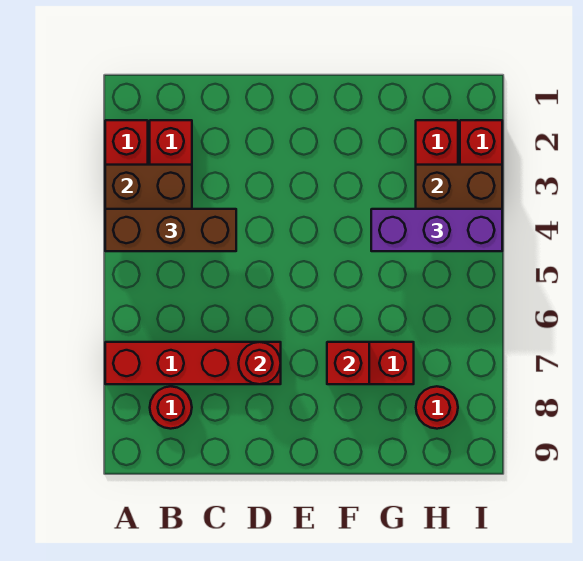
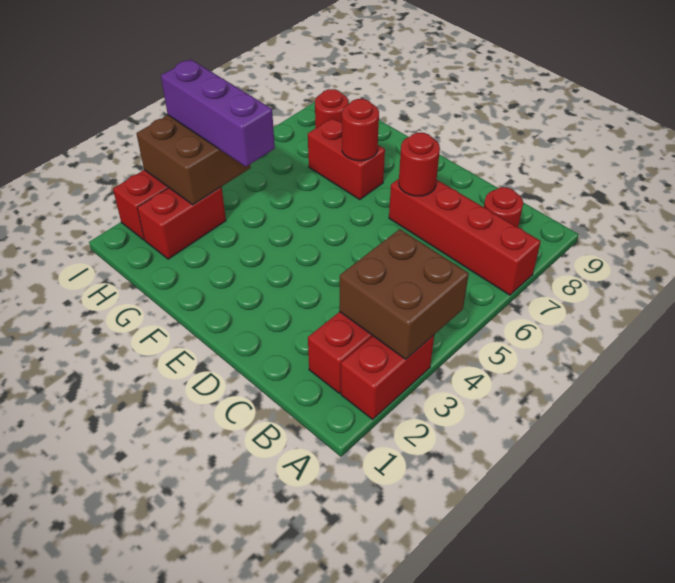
brown 1x3 brick [105,209,236,251] -> none
red 1x1 brick [327,342,369,384] -> red 1x1 round brick [342,99,379,161]

